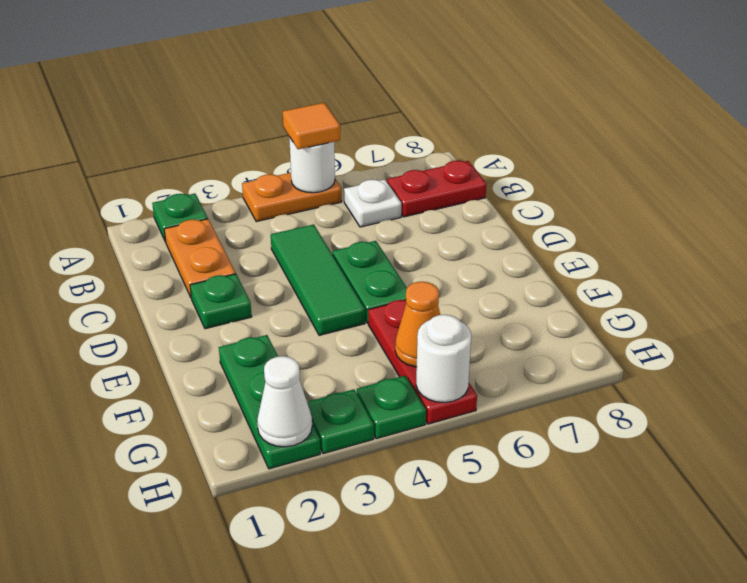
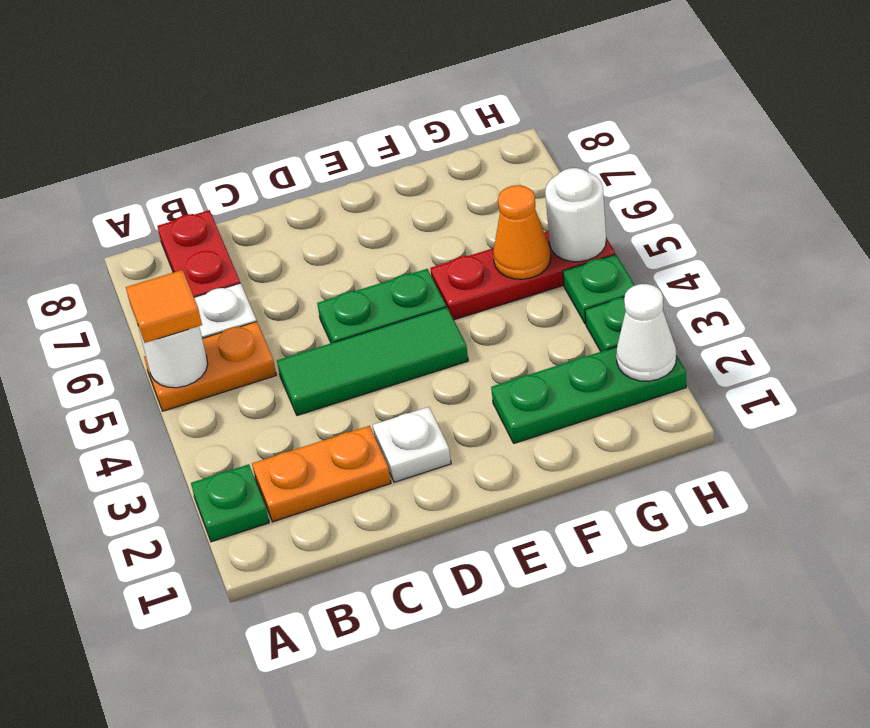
orange 1x2 plate [242,173,342,222] -> orange 1x2 plate turned to [144,322,276,411]
green 1x1 plate [190,274,252,329] -> white 1x1 plate [373,407,451,482]

